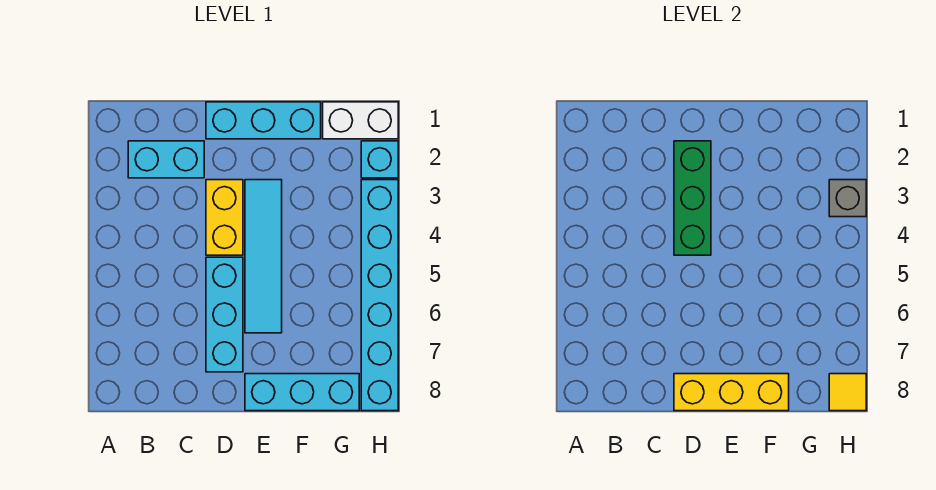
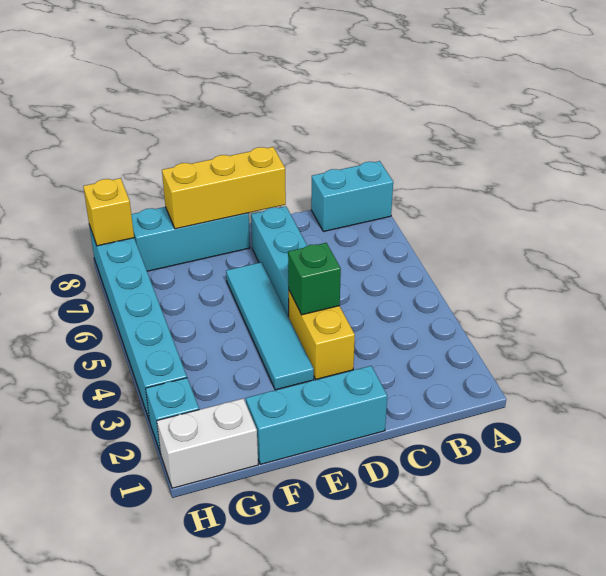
cyan 1x2 brick [128,141,204,178] -> cyan 1x2 brick moved to [311,161,393,232]
green 1x3 brick [674,141,711,255] -> green 1x1 brick [288,243,341,315]
grey 1x1 brick [829,180,866,217] -> none
yellow 1x1 tile [829,374,866,411] -> yellow 1x1 brick [83,178,134,246]

